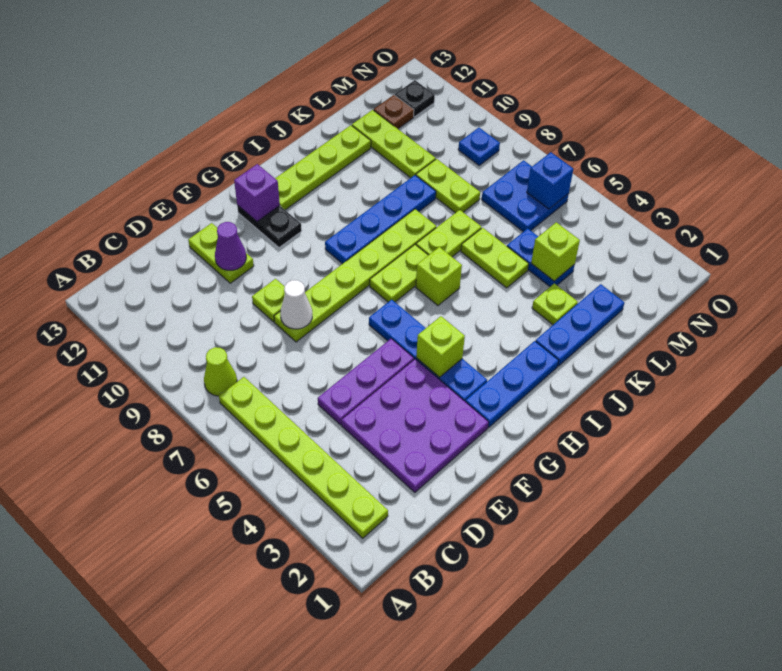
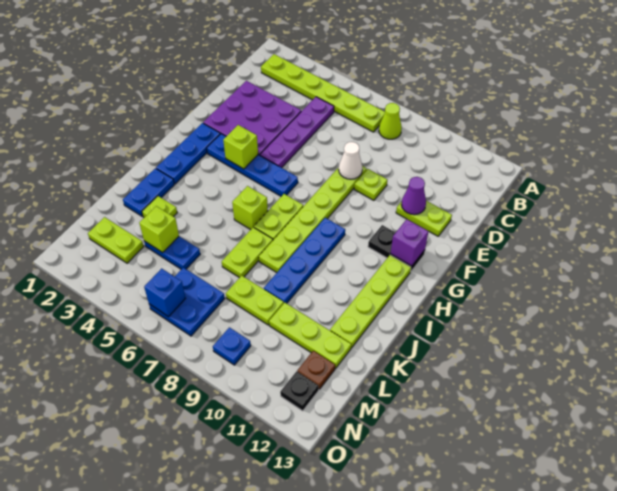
purple 1x3 plate [318,339,414,425] -> purple 1x4 plate [260,97,334,168]
blue 1x3 plate [536,284,625,366] -> blue 1x2 plate [123,168,174,216]
lime 1x2 plate [461,228,529,288] -> lime 1x2 plate moved to [88,217,144,263]

